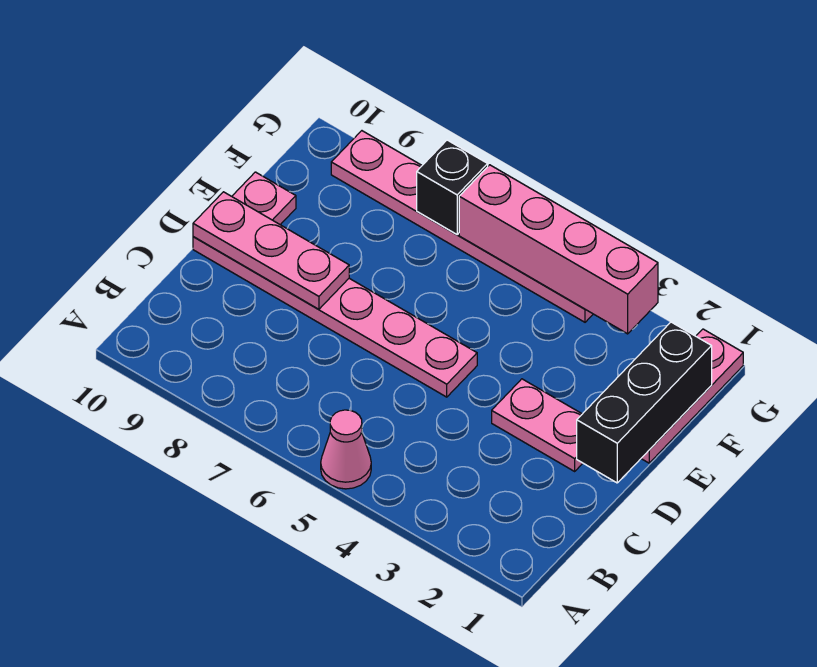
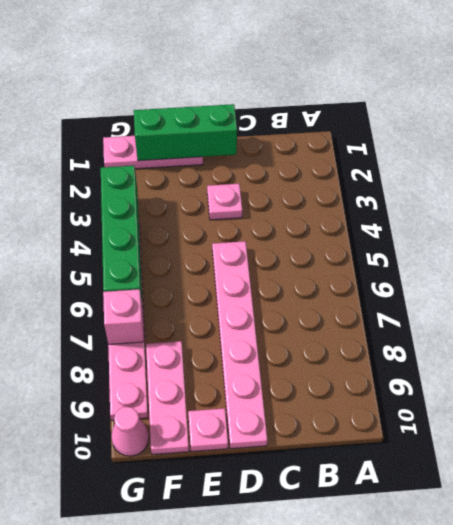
pink 1x1 cone [321,410,371,489] -> pink 1x1 cone moved to [111,407,149,456]
black 1x3 brick [577,322,712,483] -> green 1x3 brick [134,104,237,161]
pink 1x2 plate [492,379,583,471] -> pink 1x1 plate [207,184,242,220]
pink 1x3 plate [193,192,349,309] -> pink 1x3 plate moved to [146,341,189,454]
pink 1x4 brick [459,165,658,334] -> green 1x4 brick [101,166,143,307]
black 1x1 brick [417,140,488,235] -> pink 1x1 brick [103,289,144,345]

